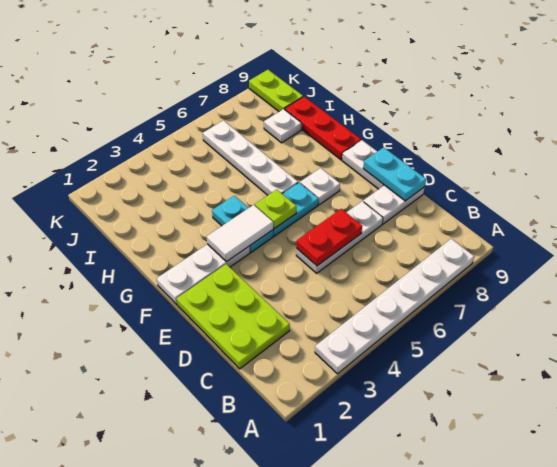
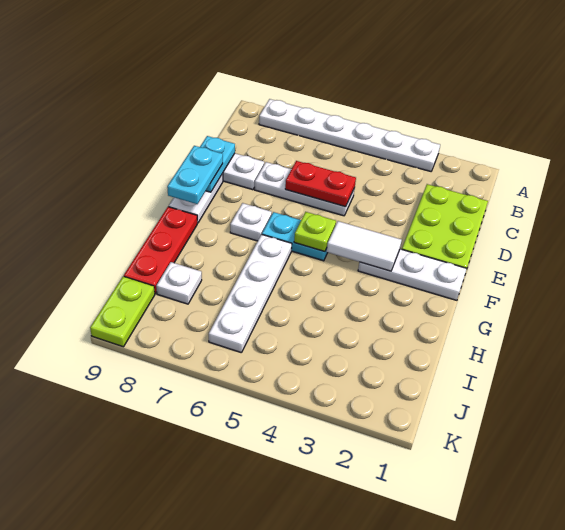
cyan 1x2 plate [212,196,273,252] -> cyan 1x2 plate moved to [167,146,223,204]

